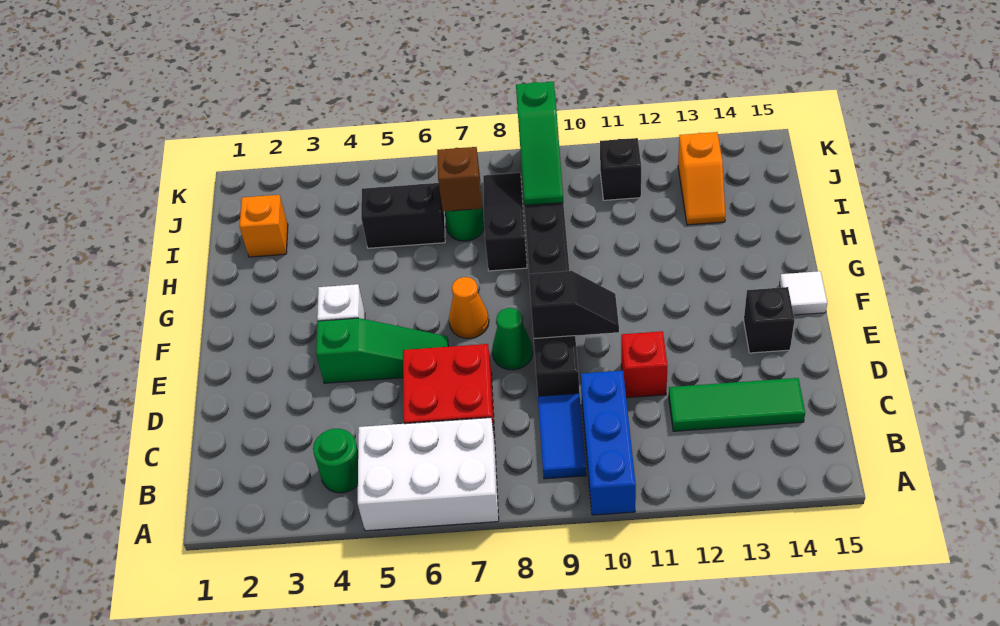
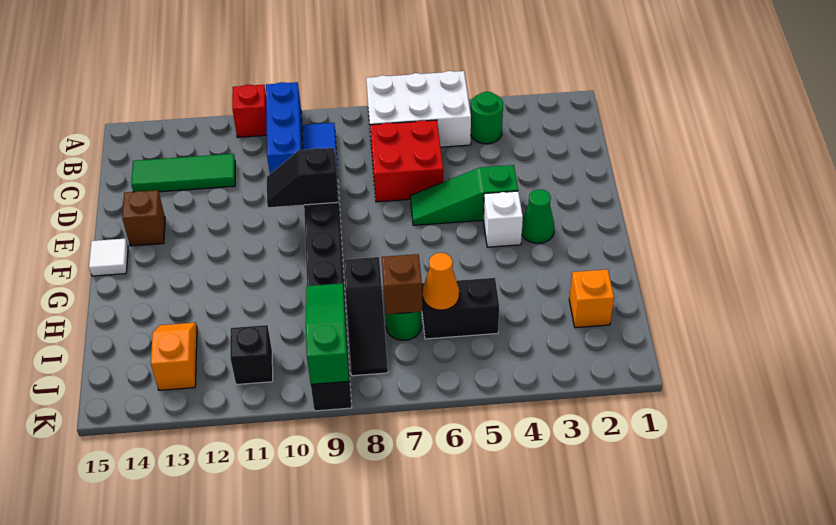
red 1x1 brick [621,331,667,398] -> red 1x1 brick moved to [232,85,267,137]
green 1x1 cone [492,308,533,370] -> green 1x1 cone moved to [522,189,554,243]
black 1x1 brick [744,287,795,353] -> brown 1x1 brick [122,190,165,246]
orange 1x1 cone [449,277,489,338] -> orange 1x1 cone moved to [423,253,459,310]

